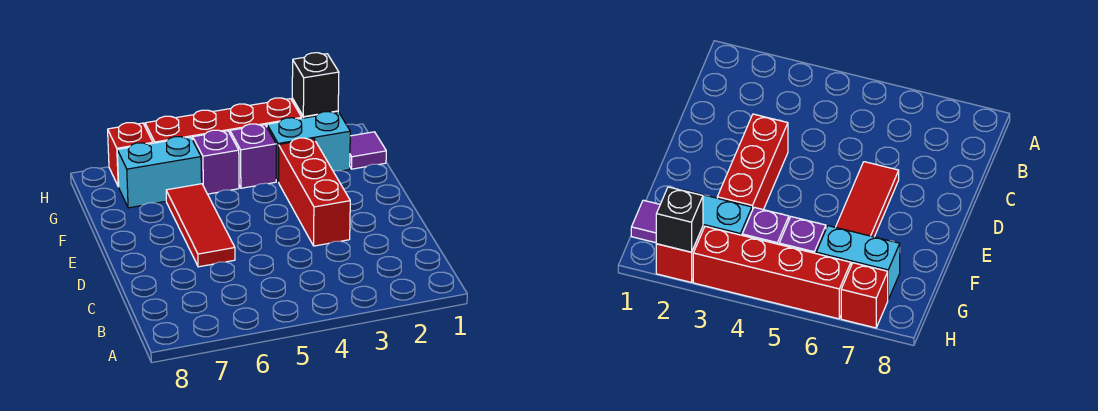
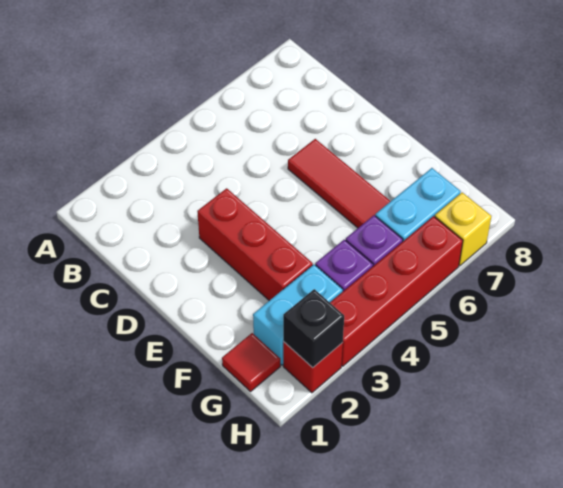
purple 1x1 tile [350,132,386,169] -> red 1x1 tile [222,333,280,392]
red 1x1 brick [108,123,153,187] -> yellow 1x1 brick [435,192,491,266]

